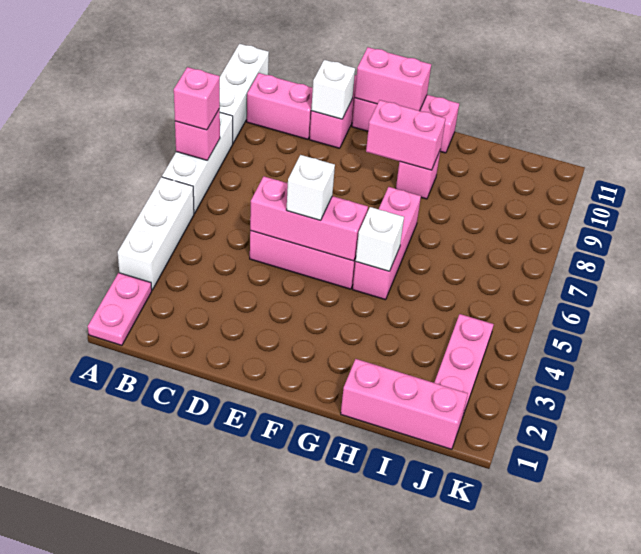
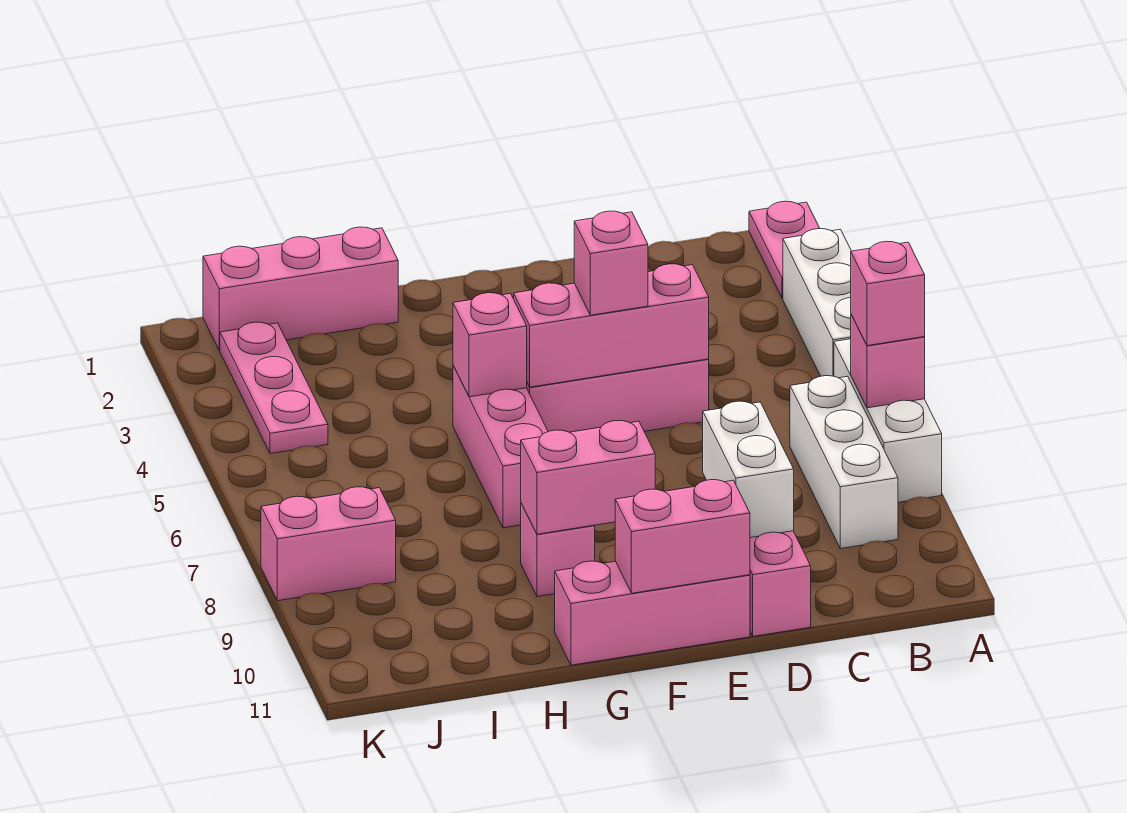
white 1x3 brick [219,44,269,143] -> white 1x3 brick moved to [790,376,898,549]
pink 1x2 brick [247,73,313,139] -> pink 1x2 brick moved to [261,487,396,601]
white 1x1 brick [311,60,355,119] -> white 1x2 brick [703,401,794,538]
white 1x1 brick [286,155,335,220] -> pink 1x1 brick [574,211,648,315]
white 1x1 brick [356,207,404,271] -> pink 1x1 brick [453,293,527,397]

